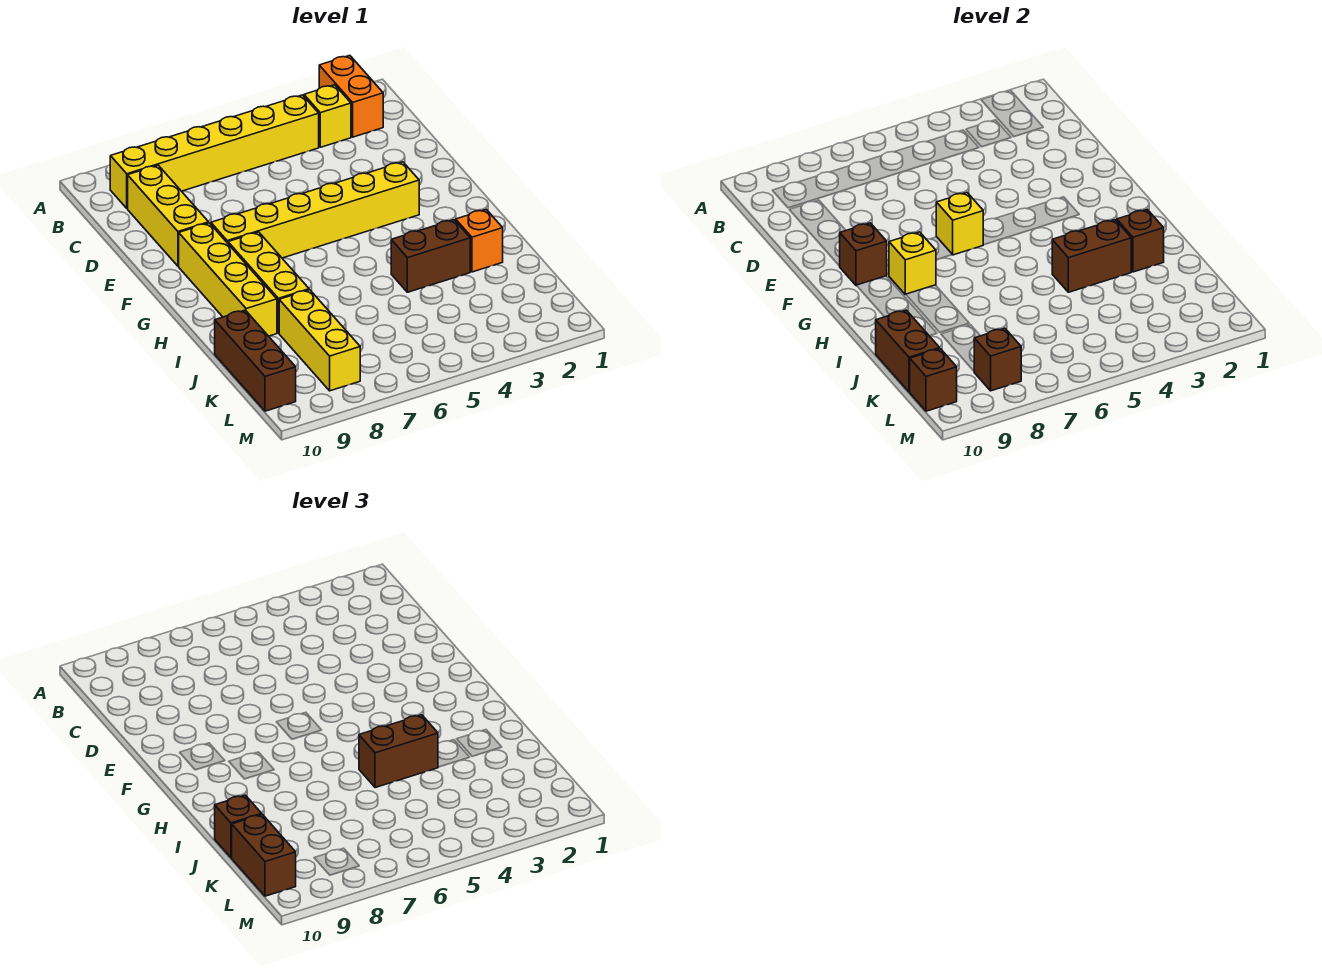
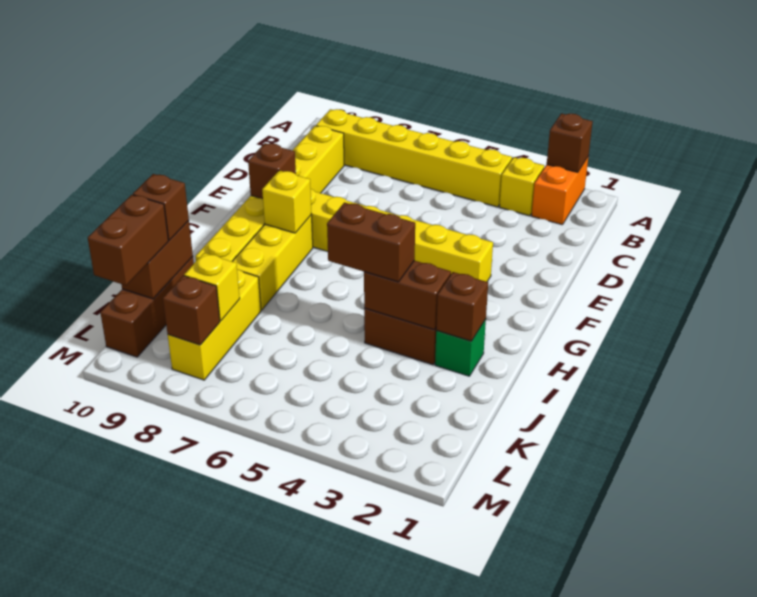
yellow 1x1 brick [936,193,983,255] -> yellow 1x1 brick moved to [184,253,240,321]
orange 1x1 brick [456,209,503,272] -> green 1x1 brick [435,319,486,376]
brown 1x1 brick [910,349,957,411] -> brown 1x1 brick moved to [547,113,593,172]

